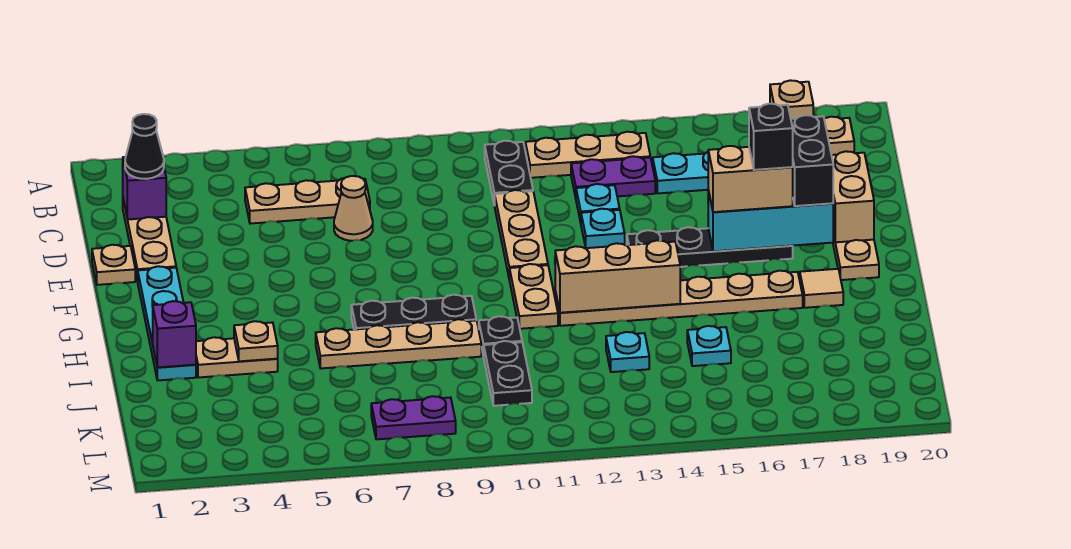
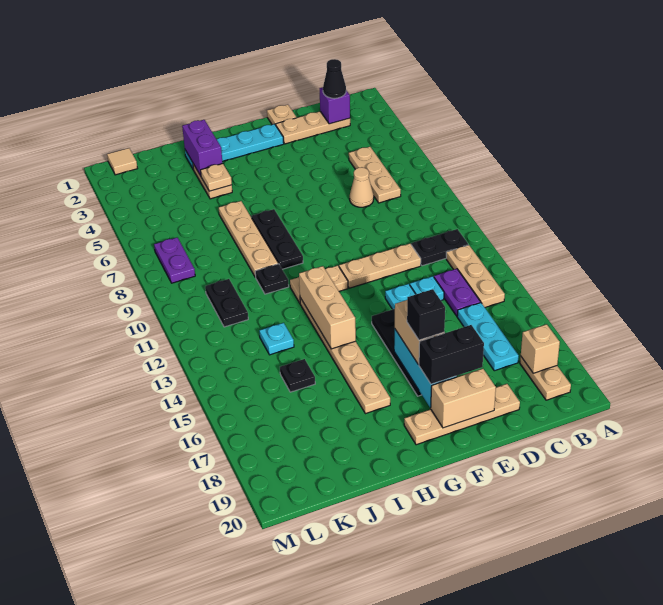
tan 1x1 tile [800,269,843,308] -> tan 1x1 tile moved to [107,148,137,175]
purple 1x1 brick [153,301,196,367] -> purple 1x2 brick [182,120,223,176]
black 1x2 plate [484,341,532,406] -> black 1x2 plate turned to [205,279,248,327]
cyan 1x1 plate [687,326,731,366] -> black 1x1 plate [280,359,315,392]

